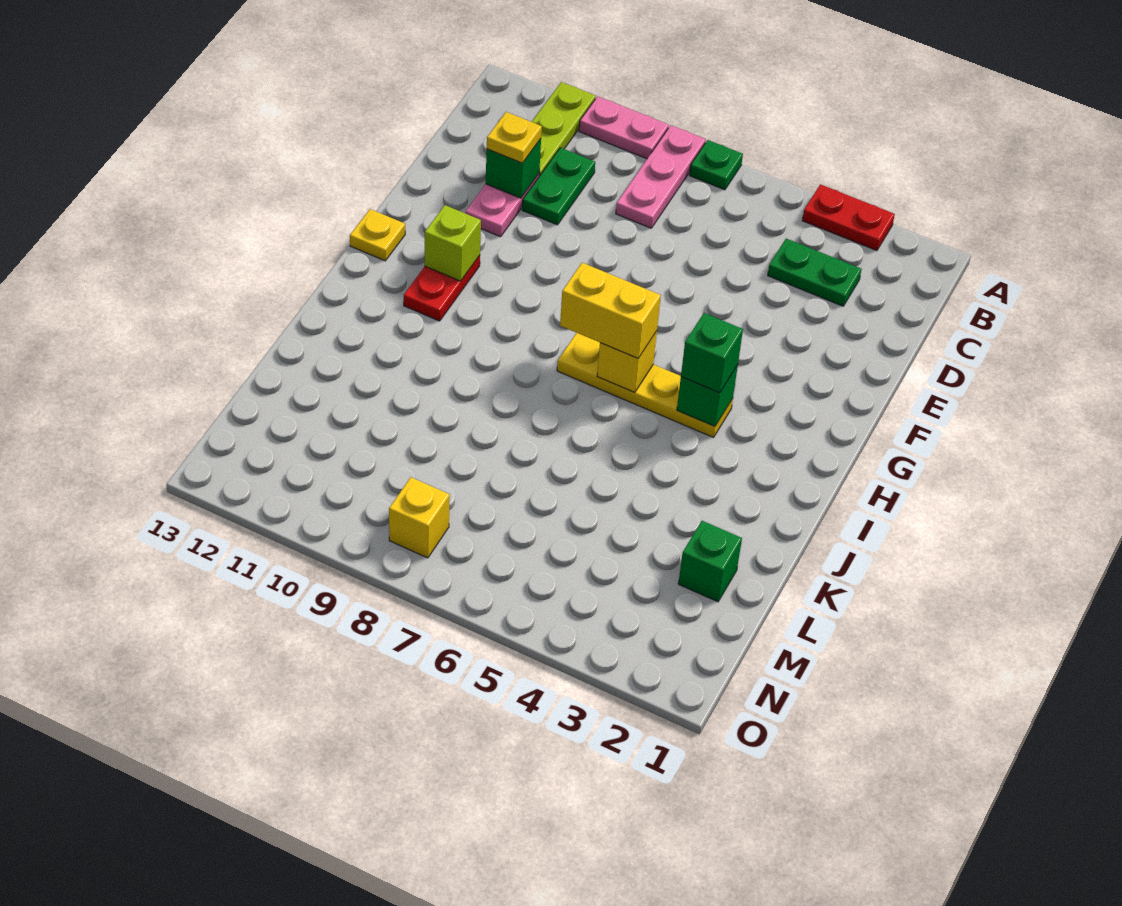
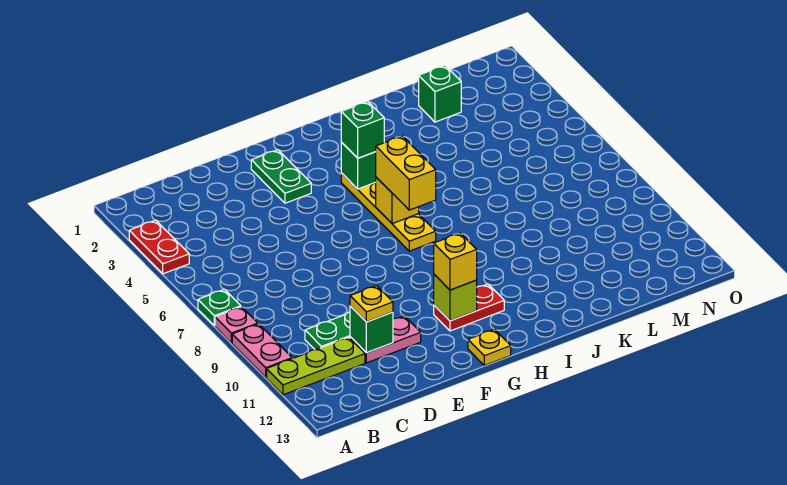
pink 1x3 plate [616,125,706,228] -> pink 1x1 plate [215,307,258,343]
green 1x2 plate [768,239,861,306] -> green 1x2 plate moved to [251,150,311,203]
yellow 1x1 brick [389,477,450,558] -> yellow 1x1 brick moved to [434,233,477,290]

